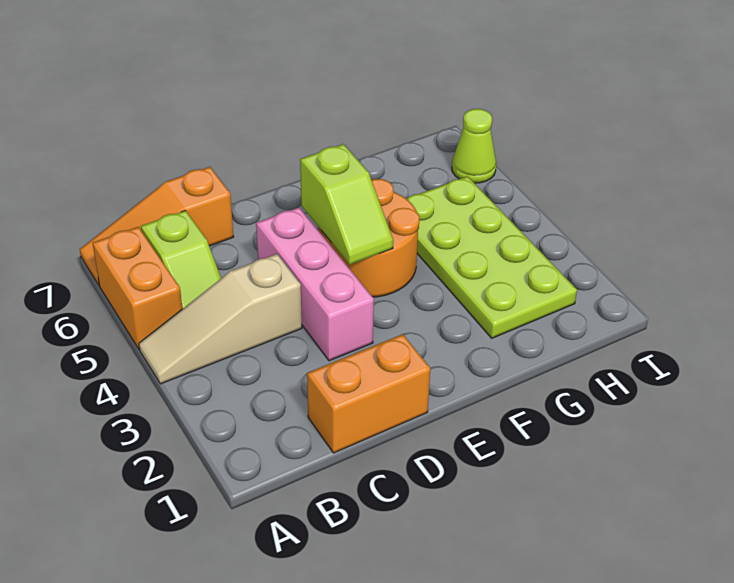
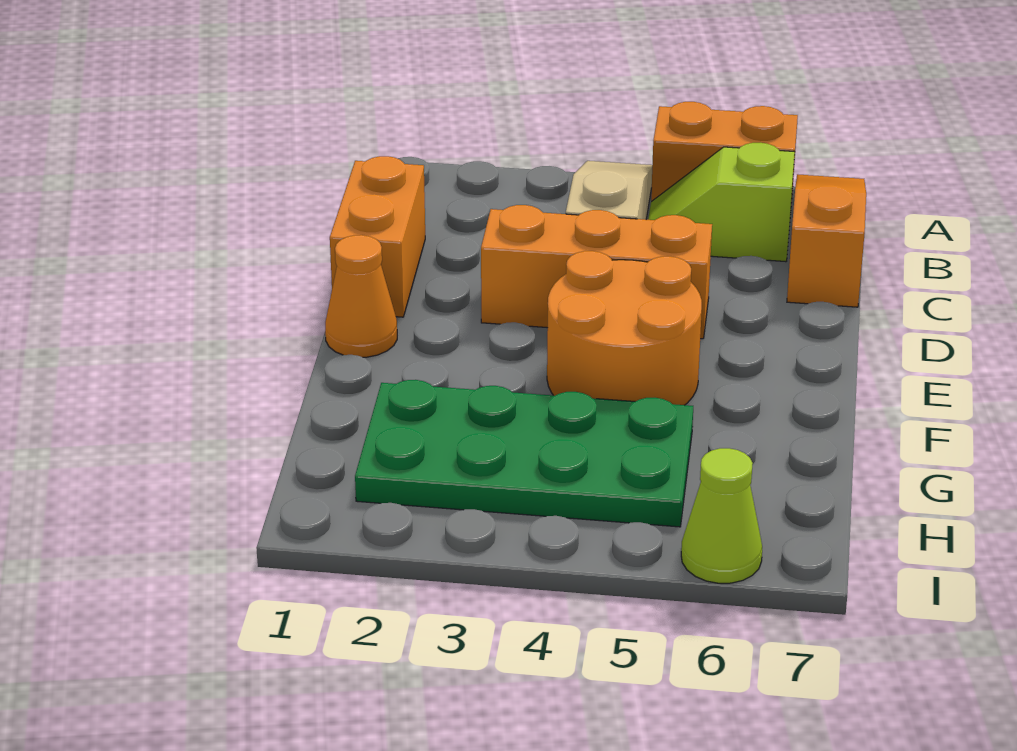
pink 1x3 brick [256,207,374,361] -> orange 1x3 brick [481,205,712,339]
none -> orange 1x1 cone [325,235,397,357]
lime 1x2 slope [300,144,393,265] -> none
lime 2x4 plate [407,176,577,338] -> green 2x4 plate [355,380,693,527]

